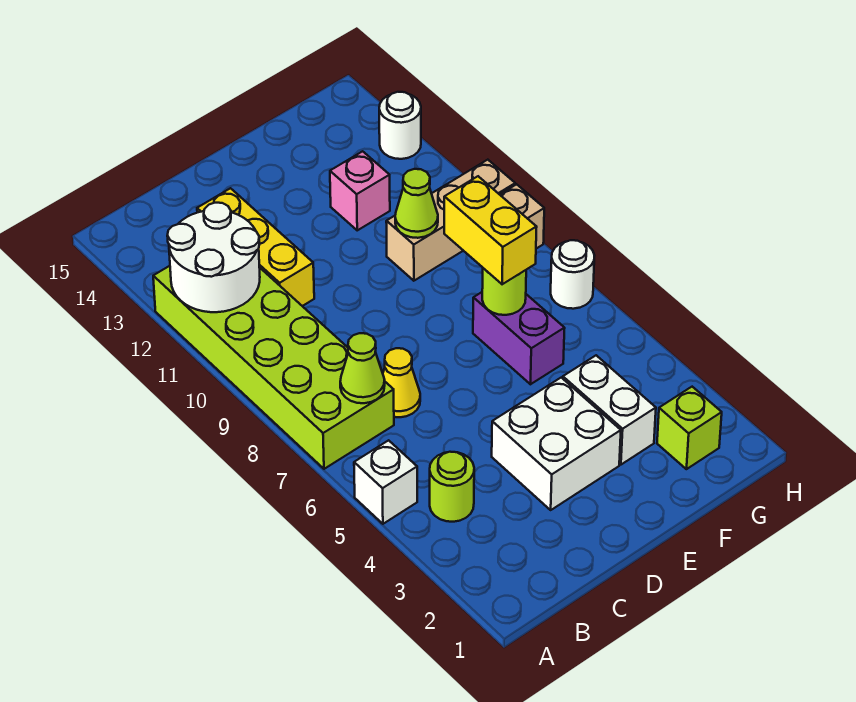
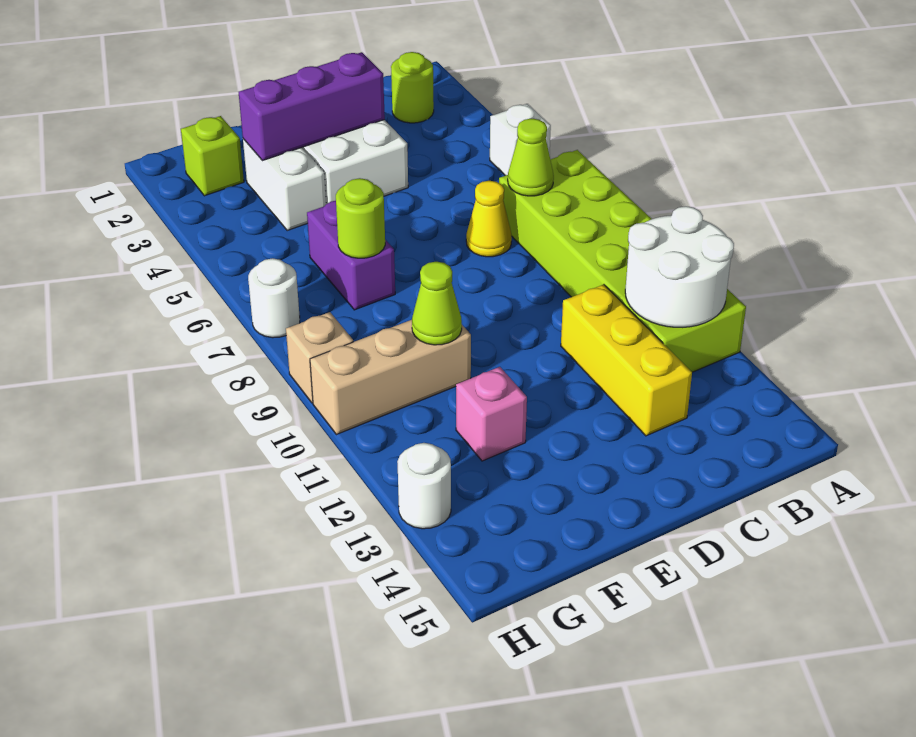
lime 1x1 round brick [430,452,474,522] -> lime 1x1 round brick moved to [391,52,434,123]
none -> purple 1x3 brick [239,52,385,161]
yellow 1x2 brick [444,176,537,284] -> none

